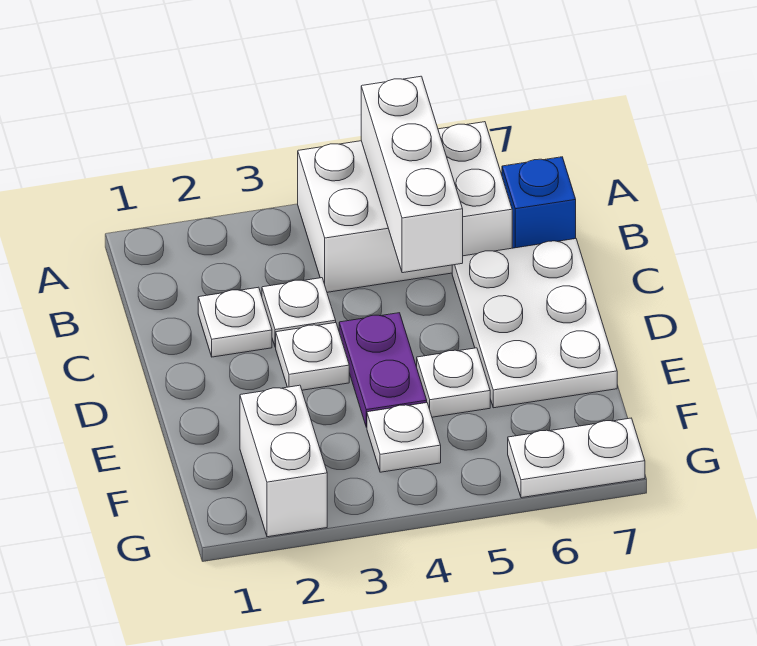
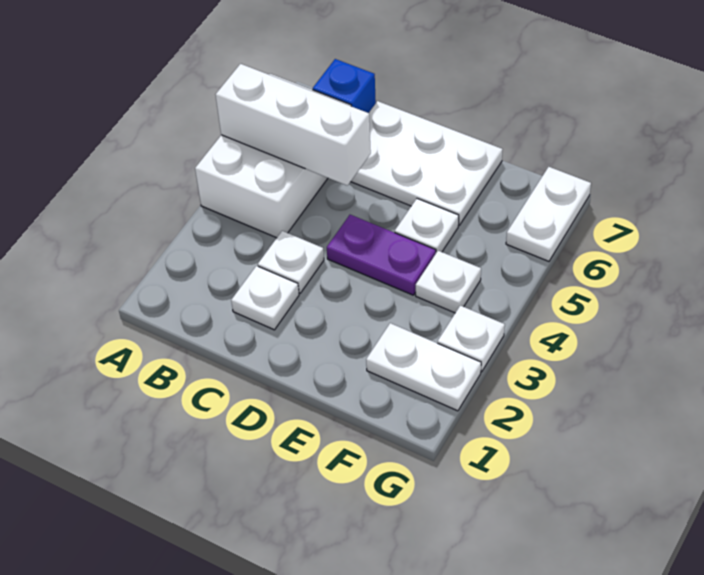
white 1x1 plate [276,323,349,390] -> white 1x1 plate moved to [438,306,505,372]
white 1x2 brick [240,385,327,537] -> white 1x2 plate [366,323,481,411]

